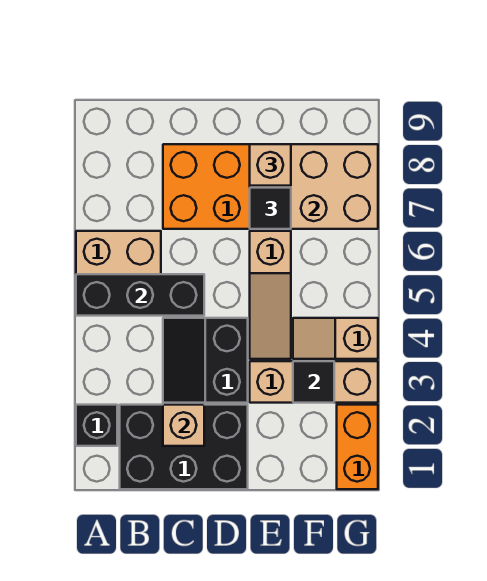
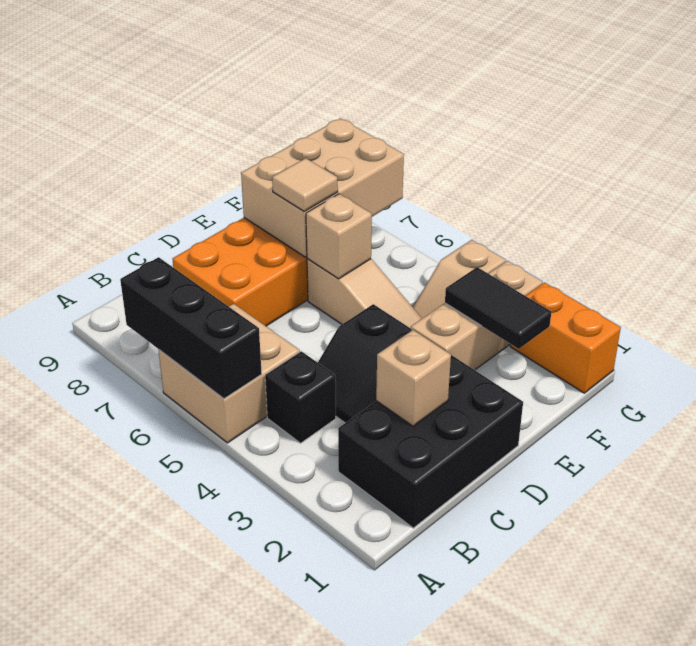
black 1x1 brick [76,405,117,446] -> black 1x1 brick moved to [265,351,336,443]
black 1x3 brick [76,274,204,316] -> black 1x3 brick turned to [120,257,262,399]
black 1x1 tile [250,188,291,229] -> tan 1x1 tile [272,158,338,212]
tan 1x1 brick [250,144,291,186] -> tan 1x1 brick moved to [306,194,372,279]
black 1x1 tile [293,361,334,403] -> black 1x2 tile [445,267,551,349]

